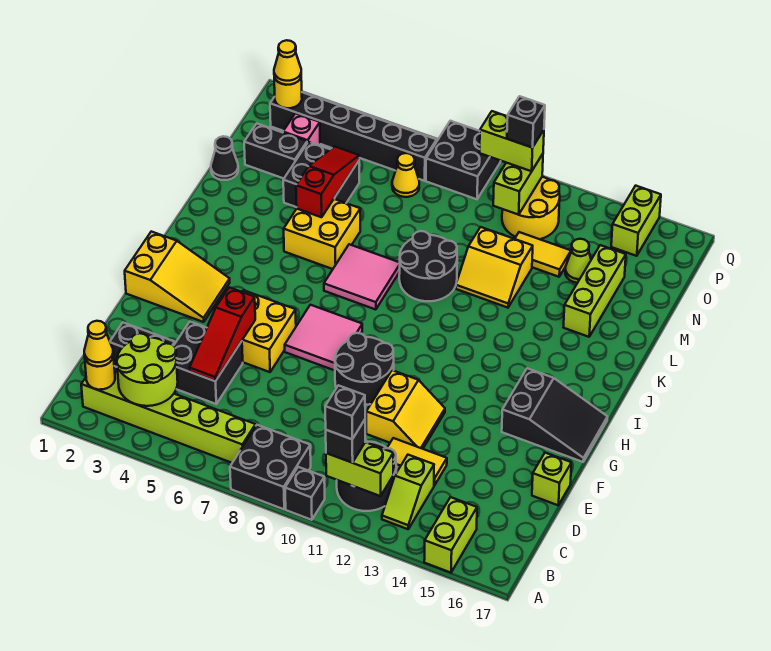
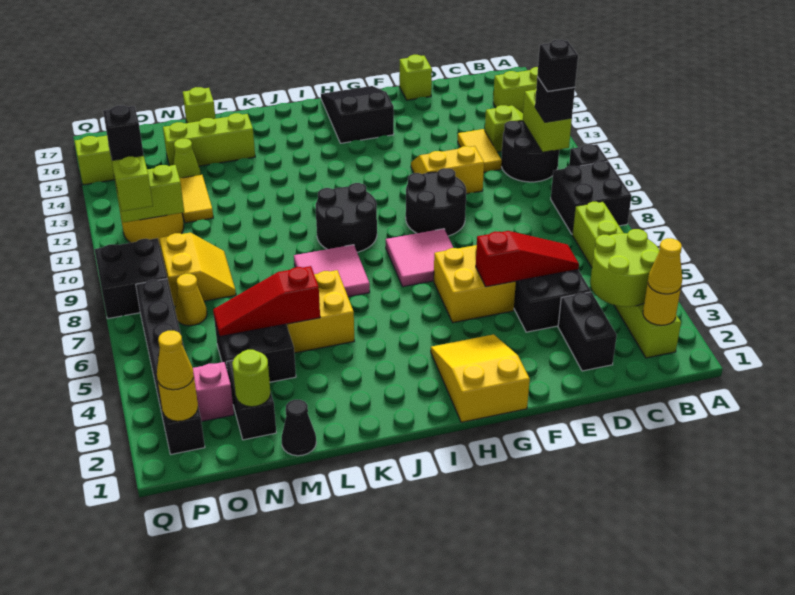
black 2x2 round brick [399,231,457,301] -> black 2x2 round brick moved to [316,183,377,252]
yellow 2x2 slope [456,227,533,308] -> yellow 2x2 slope moved to [159,233,236,307]
none -> lime 1x1 brick [183,87,216,123]
none -> lime 1x1 round brick [232,350,271,407]

